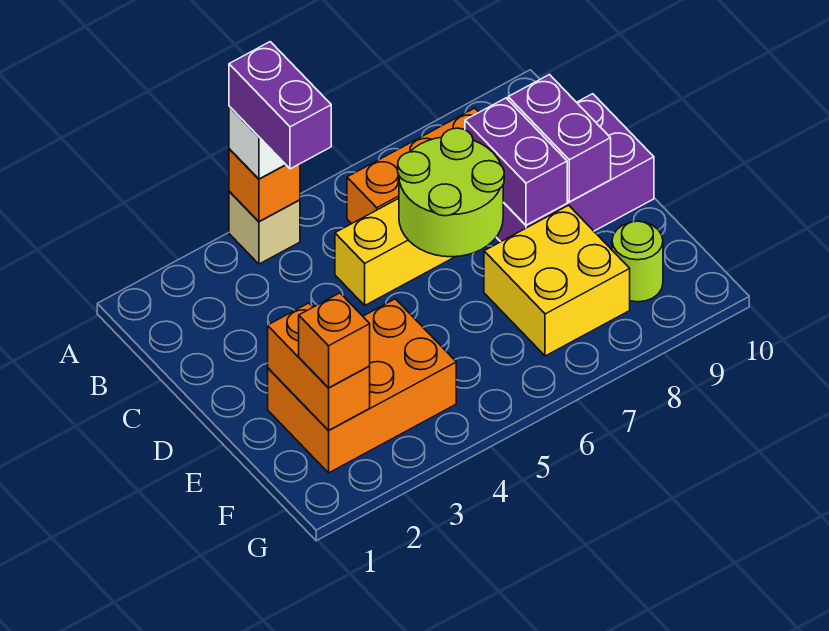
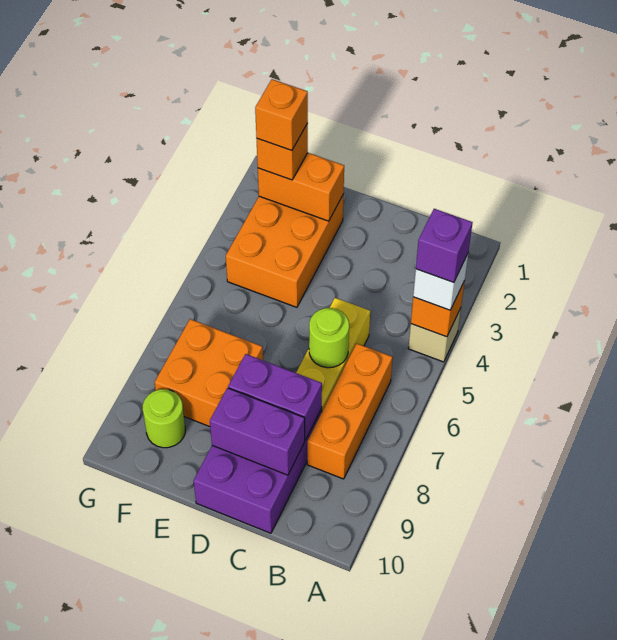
purple 1x2 brick [229,42,331,169] -> purple 1x1 brick [416,209,473,283]
lime 2x2 round brick [398,128,504,257] -> lime 1x1 round brick [309,308,349,368]
yellow 2x2 brick [484,205,630,356] -> orange 2x2 brick [154,319,263,427]
none -> orange 1x1 brick [255,79,308,151]

